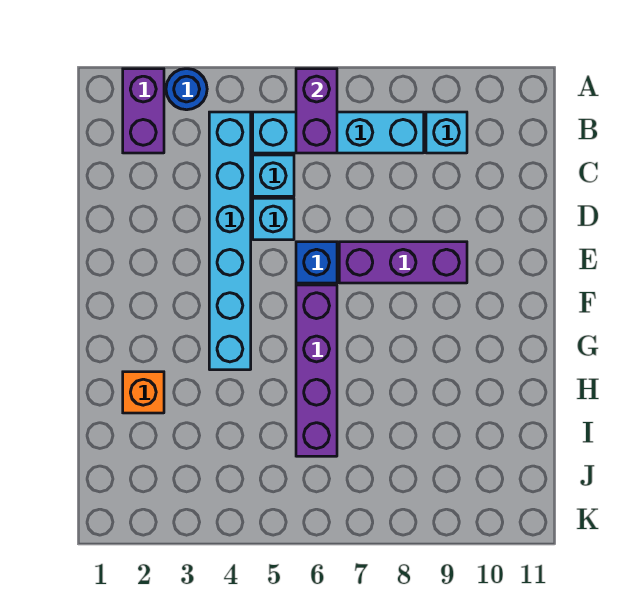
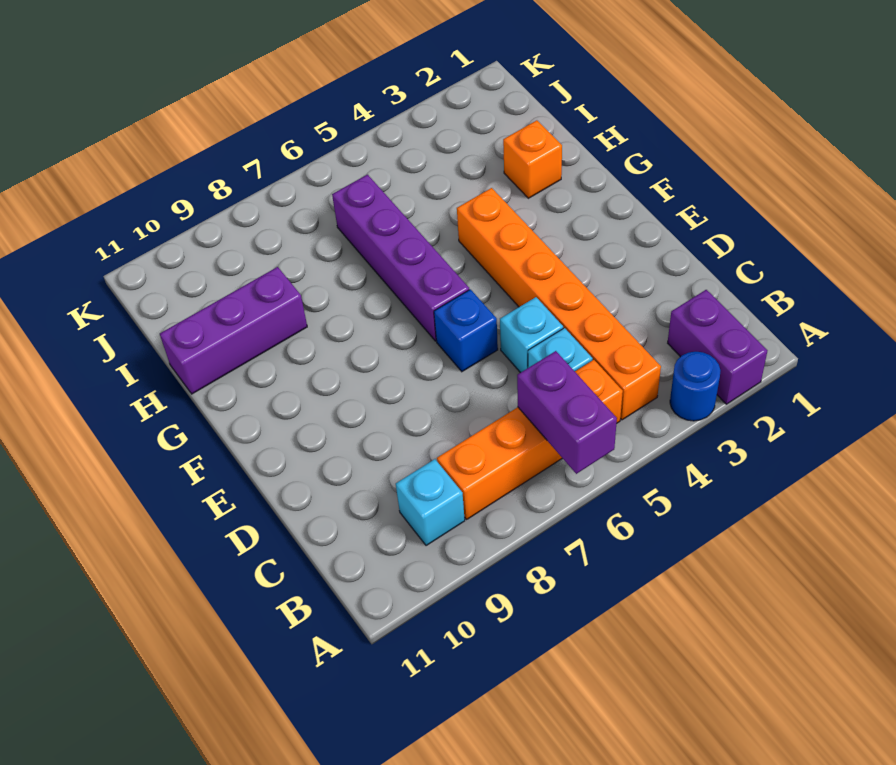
cyan 1x6 brick [209,112,251,370] -> orange 1x6 brick [457,188,661,420]
cyan 1x4 brick [253,112,424,153] -> orange 1x4 brick [437,360,623,519]
purple 1x3 brick [339,242,467,283] -> purple 1x3 brick moved to [160,267,307,394]

